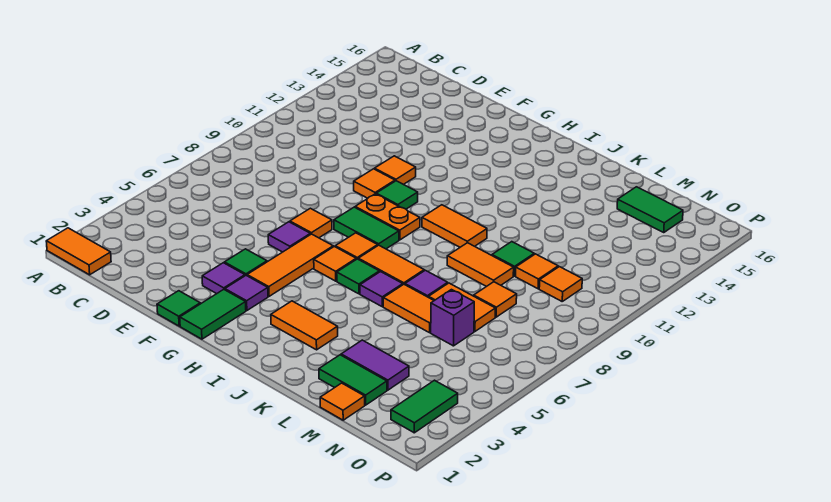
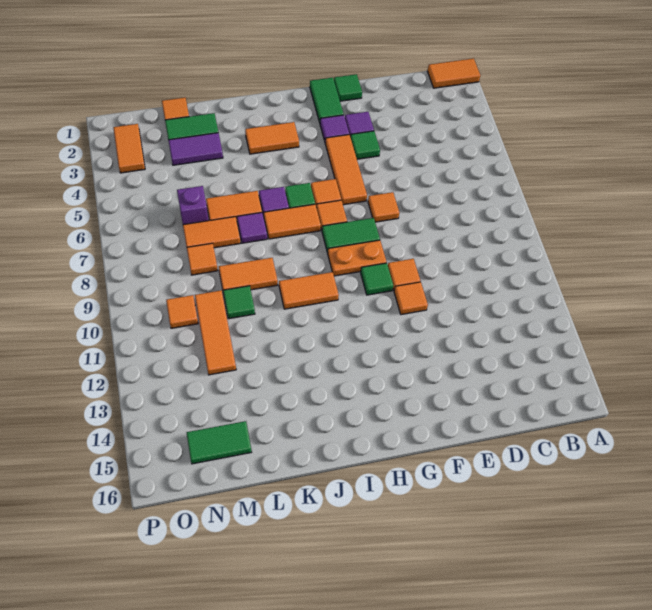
purple 1x1 tile [268,222,310,252] -> none
orange 1x1 tile [516,254,558,289] -> orange 1x3 tile [195,290,236,375]
green 1x2 tile [391,380,458,433] -> orange 1x2 tile [113,124,145,173]

